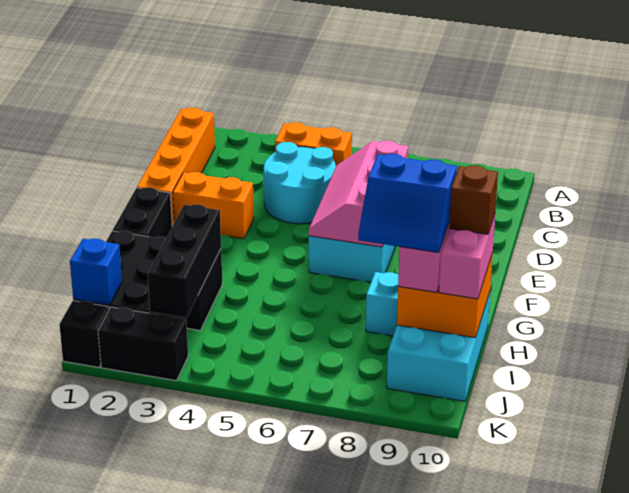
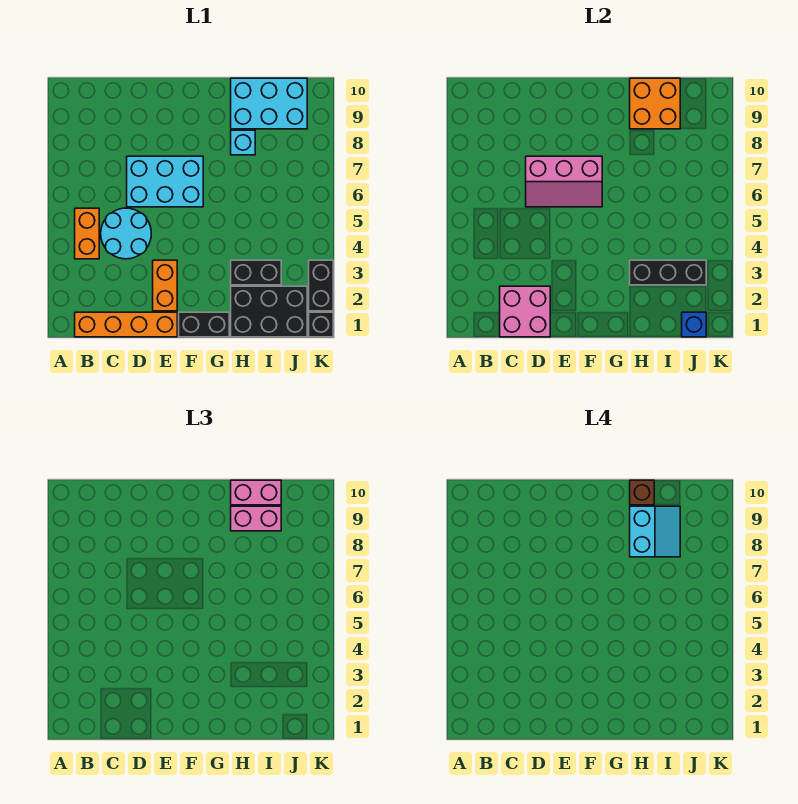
none -> pink 2x2 brick [500,286,550,337]
blue 2x2 slope [358,154,457,253] -> cyan 2x2 slope [630,506,680,557]

